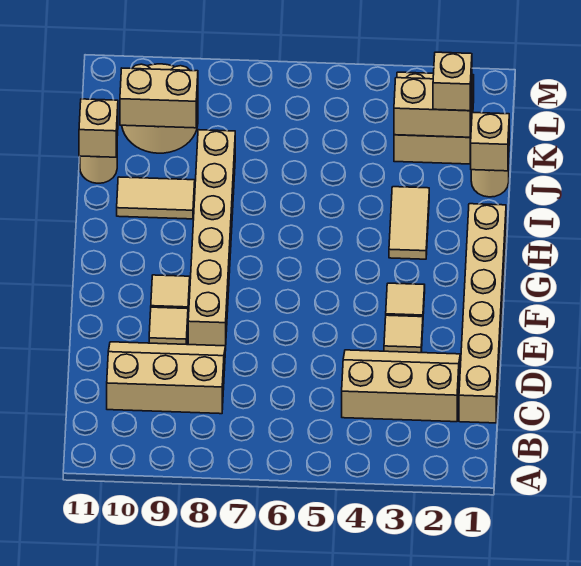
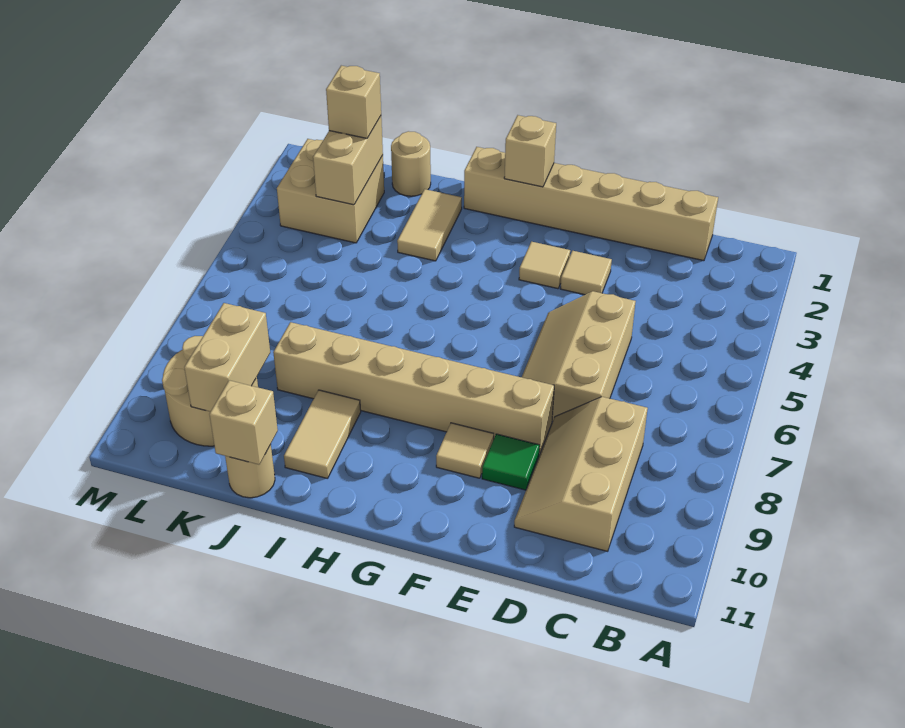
tan 2x3 slope [342,350,460,422] -> tan 2x3 slope moved to [522,291,636,421]
tan 1x1 tile [149,307,188,344] -> green 1x1 tile [482,434,540,490]
tan 1x2 tile [389,187,429,259] -> tan 1x2 tile turned to [397,189,462,261]
tan 1x1 brick [470,113,509,171] -> tan 1x1 brick moved to [504,115,556,187]

